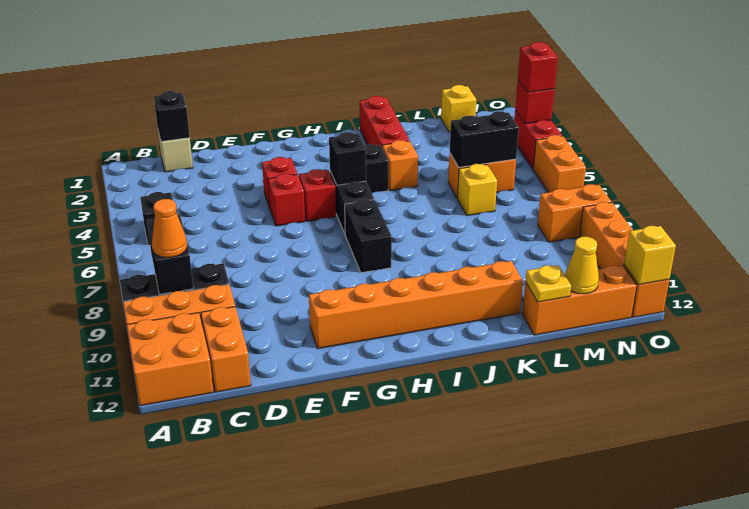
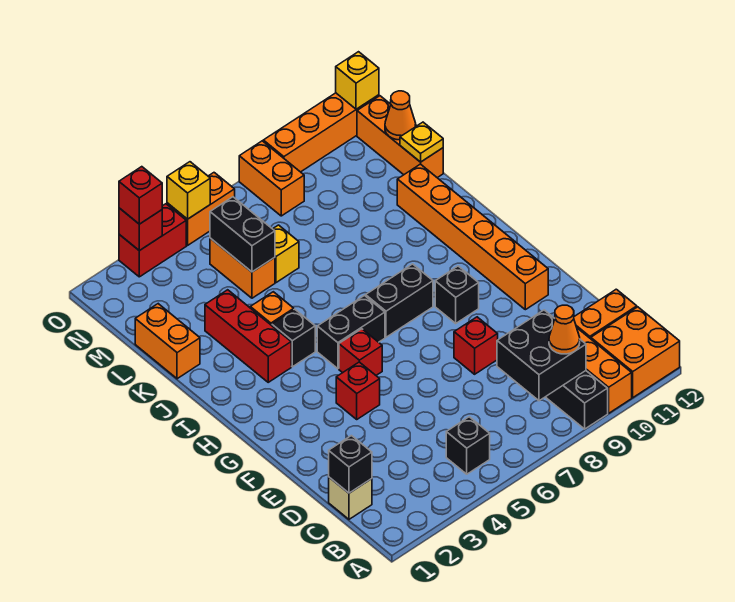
black 1x2 brick [147,215,194,294] -> black 2x2 brick [497,310,586,401]
red 1x1 brick [268,174,305,226] -> red 1x1 brick moved to [454,317,498,374]
black 1x1 brick [329,132,366,185] -> black 1x1 brick moved to [435,266,479,323]
red 1x3 brick [360,96,410,146] -> red 1x3 brick turned to [205,290,291,382]
none -> orange 1x2 brick [135,304,200,379]
yellow 1x1 brick [441,85,476,132] -> yellow 1x1 brick moved to [167,162,210,219]
yellow 1x1 cone [565,237,599,294] -> orange 1x1 cone [385,91,416,140]

